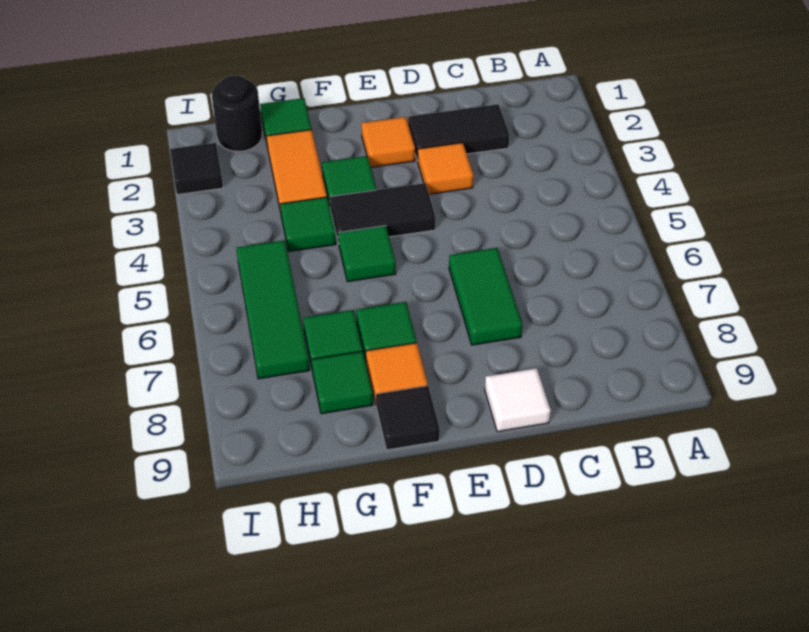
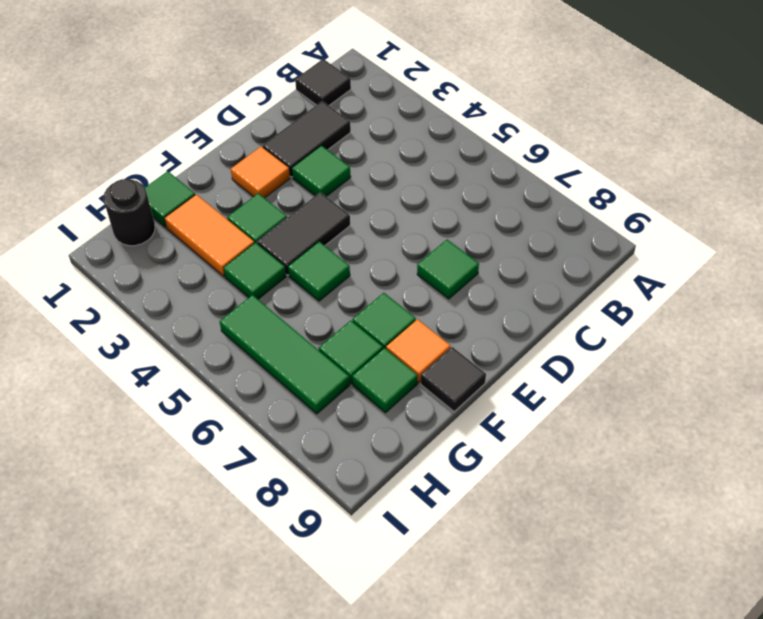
orange 1x1 tile [418,143,473,194] -> green 1x1 tile [292,145,351,197]
green 1x2 tile [449,248,522,345] -> green 1x1 tile [417,240,479,299]
white 1x1 tile [485,368,551,432] -> none
black 1x1 tile [170,143,223,195] -> black 1x1 tile moved to [295,59,351,105]

